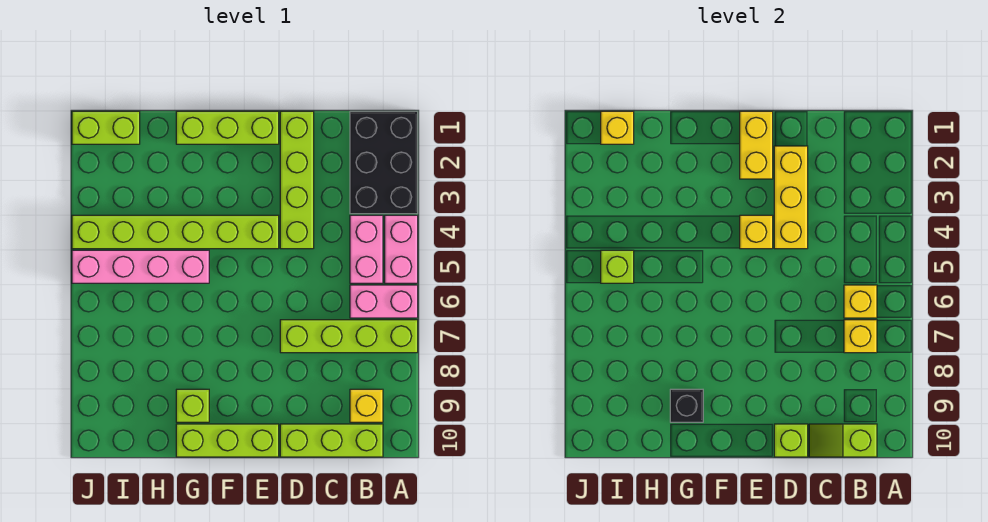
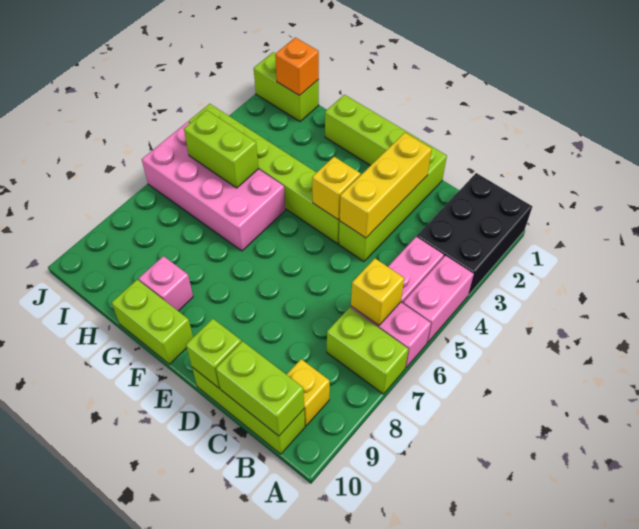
lime 1x4 brick [280,320,418,353] -> lime 1x2 brick [327,307,409,394]
yellow 1x1 brick [844,320,877,353] -> none
lime 1x2 slope [809,424,877,457] -> lime 1x2 brick [216,341,304,436]
yellow 1x2 brick [740,111,773,179] -> none
lime 1x3 brick [176,424,279,457] -> lime 1x2 brick [111,280,193,364]
pink 1x4 brick [72,250,209,283] -> pink 2x4 brick [142,122,285,251]
lime 1x1 brick [176,389,209,422] -> pink 1x1 brick [139,256,193,311]
black 1x1 brick [670,389,703,422] -> none
yellow 1x1 brick [601,111,634,144] -> orange 1x1 brick [275,38,319,96]
lime 1x1 brick [601,250,634,283] -> lime 1x2 brick [184,110,259,188]

